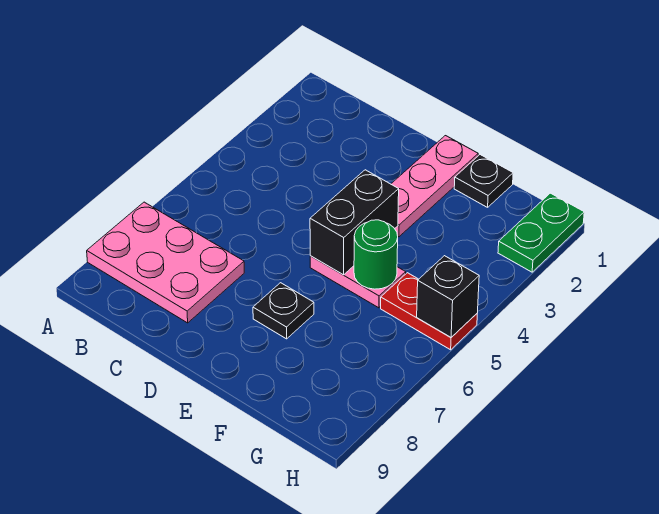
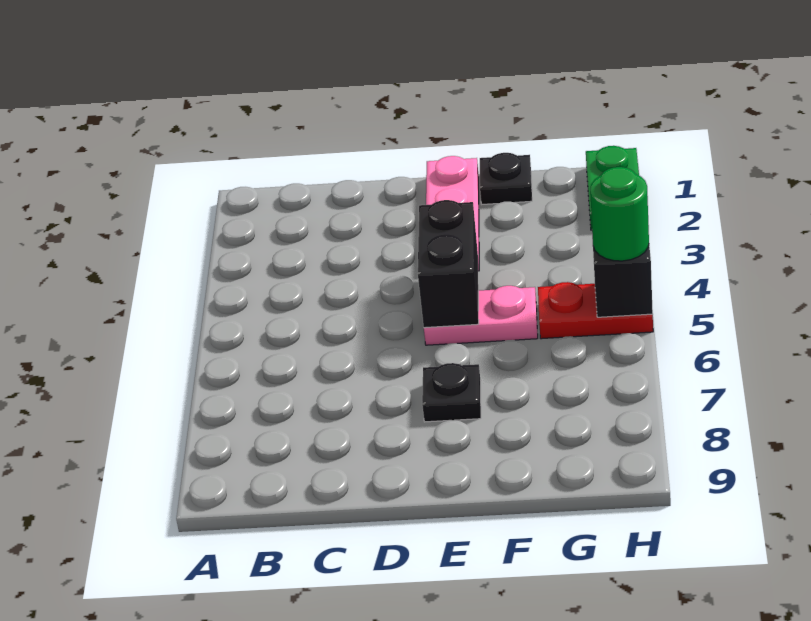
pink 2x3 plate [87,202,244,323] -> none
green 1x1 round brick [354,220,398,289] -> green 1x1 round brick moved to [590,167,649,261]

